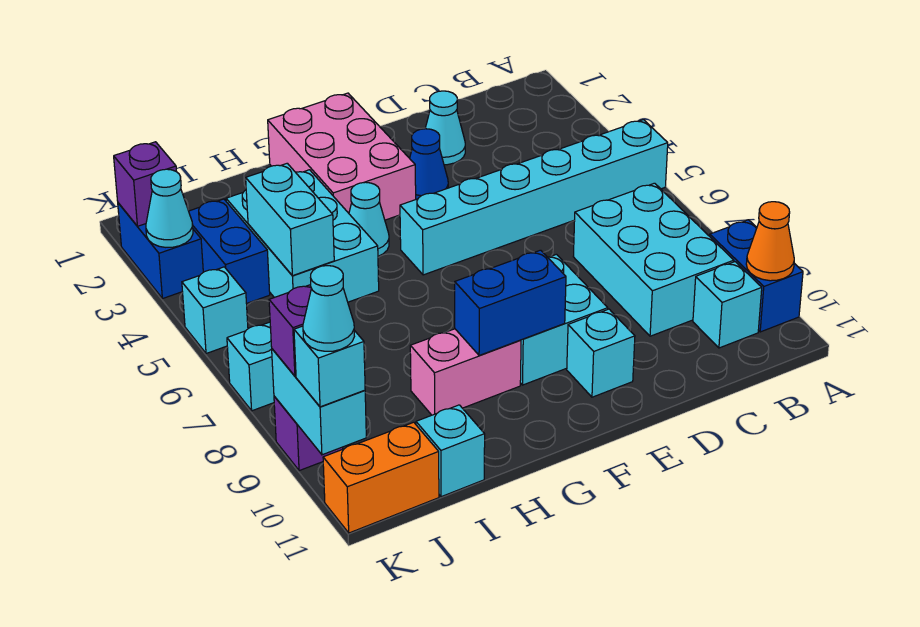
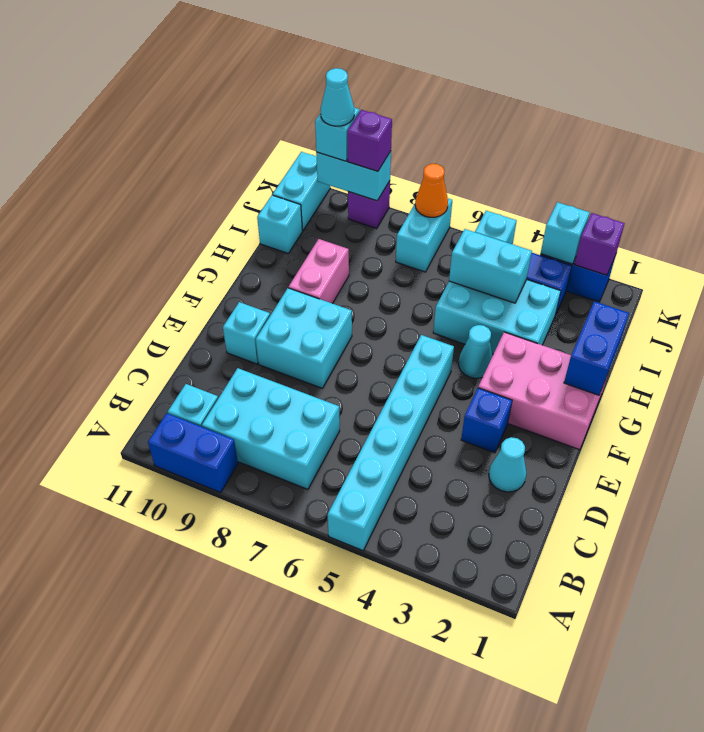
orange 1x1 cone [746,202,794,281] -> orange 1x1 cone moved to [415,164,448,217]
blue 1x1 cone [410,129,448,199] -> blue 1x1 brick [461,388,512,453]
blue 1x2 brick [455,250,566,356] -> blue 1x2 brick moved to [564,301,629,395]
orange 1x2 brick [323,422,439,533] -> cyan 1x2 brick [273,152,330,231]
cyan 1x1 cone [146,169,193,247] -> cyan 1x1 brick [541,202,590,264]

